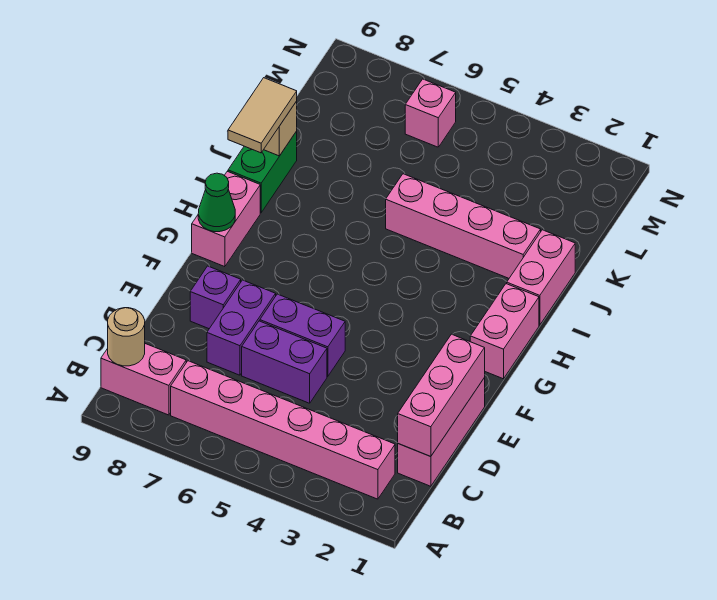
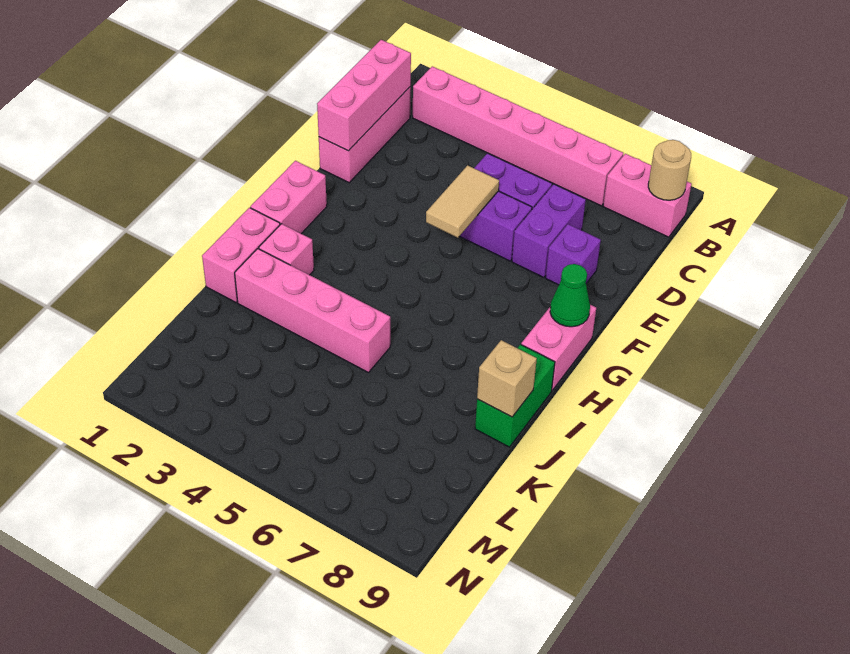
tan 1x2 tile [228,78,297,153] -> tan 1x2 tile moved to [426,165,499,238]
pink 1x1 brick [405,79,456,147] -> pink 1x1 brick moved to [259,224,314,275]

